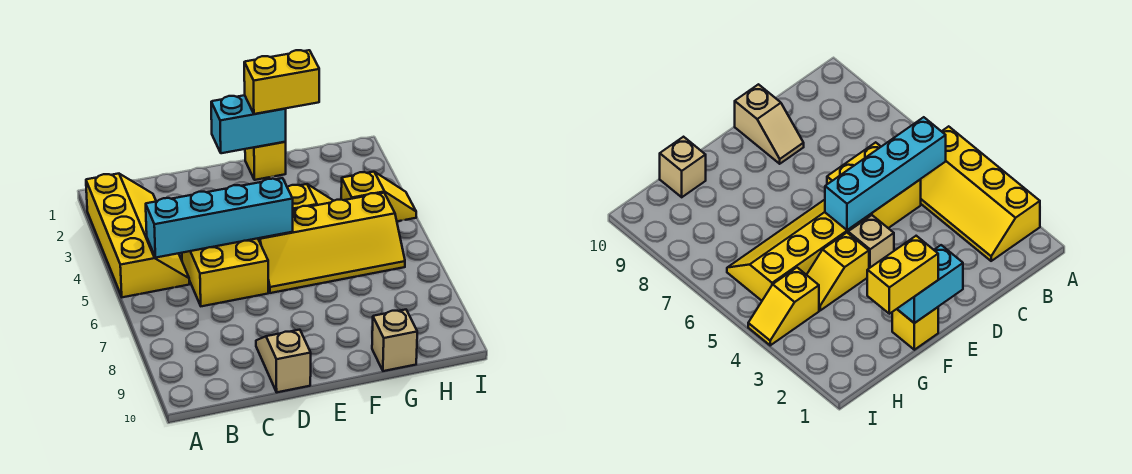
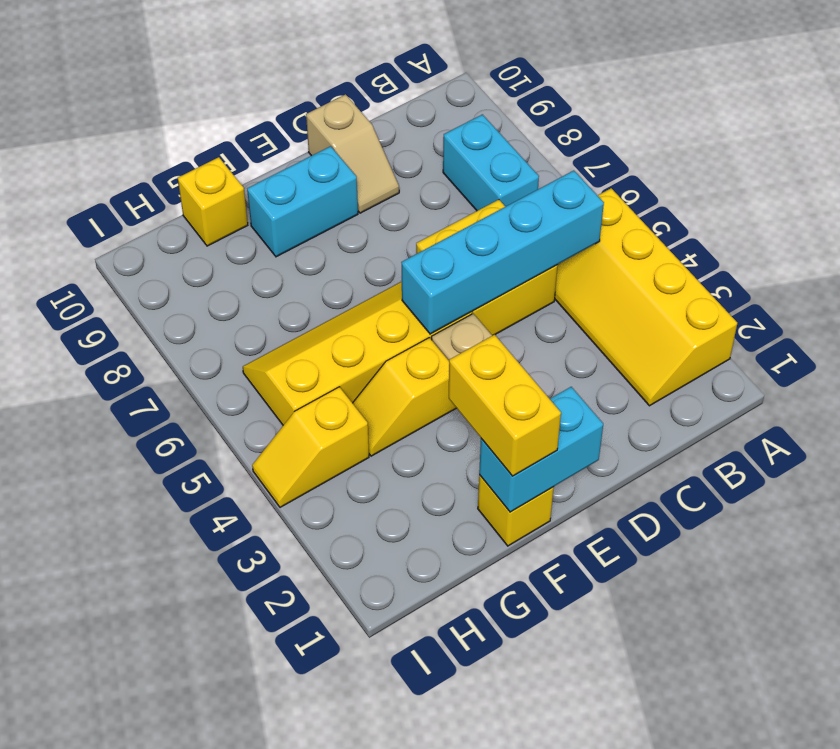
none -> cyan 1x2 brick [443,114,539,211]
none -> cyan 1x2 brick [247,146,358,257]
yellow 1x2 brick [244,50,319,114] -> yellow 1x2 brick turned to [449,335,561,476]
tan 1x1 brick [372,310,417,371] -> yellow 1x1 brick [178,157,248,246]

